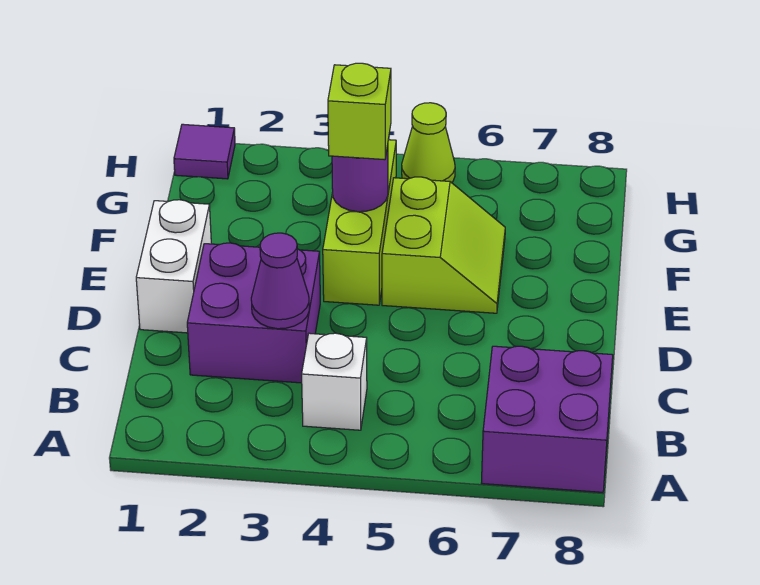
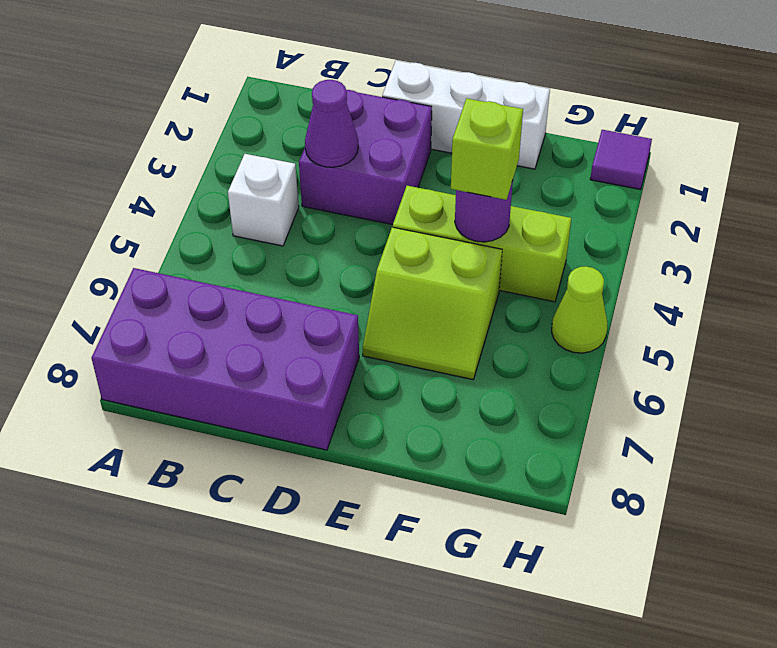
purple 2x2 brick [482,346,613,492] -> purple 2x4 brick [92,268,359,450]
white 1x2 brick [136,200,211,333] -> white 1x3 brick [382,60,550,169]

